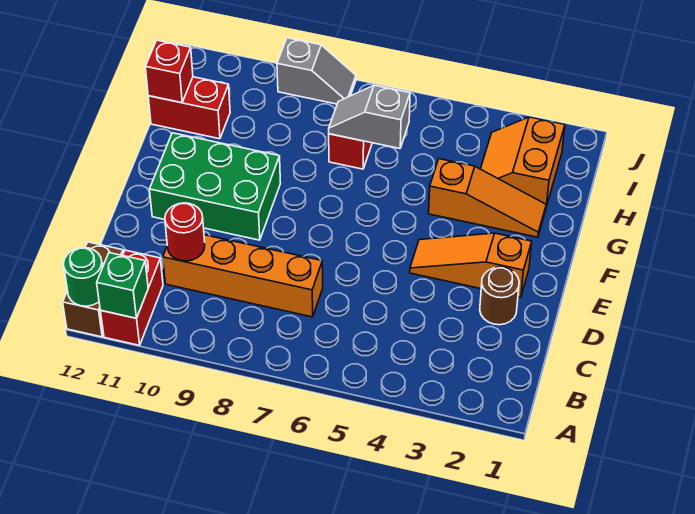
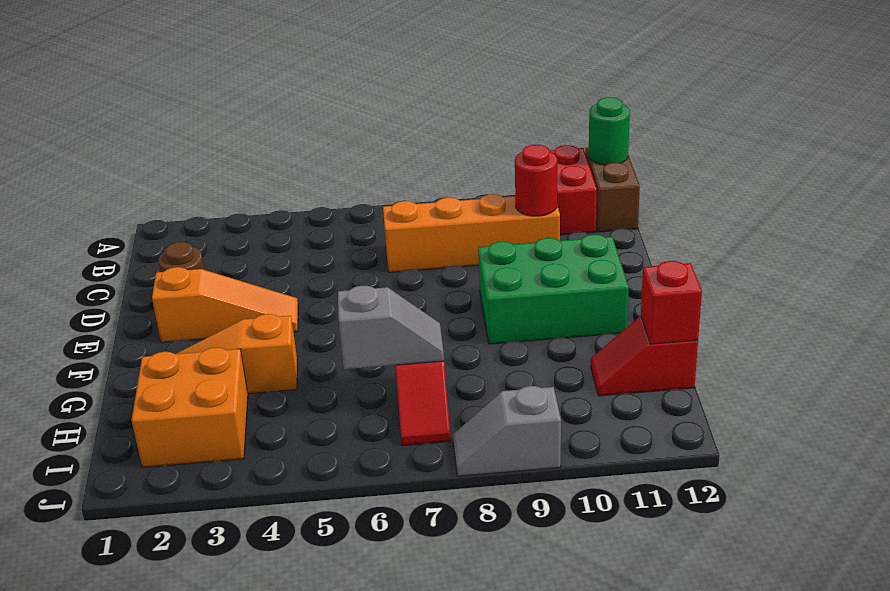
green 1x1 brick [97,253,148,318] -> none
orange 2x2 slope [481,117,565,207] -> orange 2x2 brick [132,348,248,467]
red 1x2 brick [148,77,230,139] -> red 1x2 slope [591,316,698,396]

